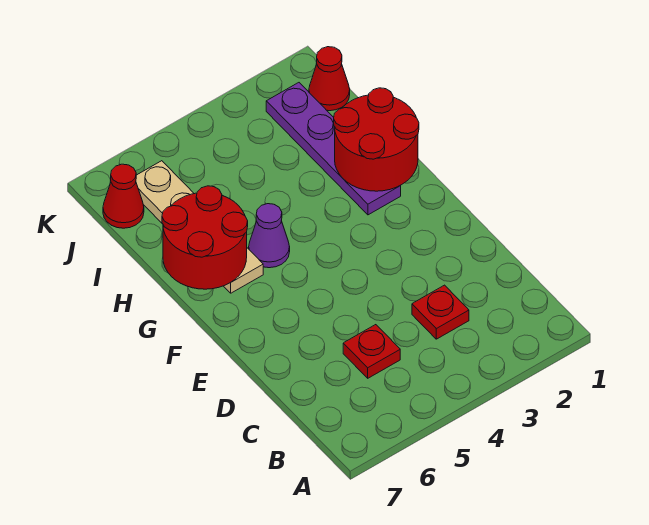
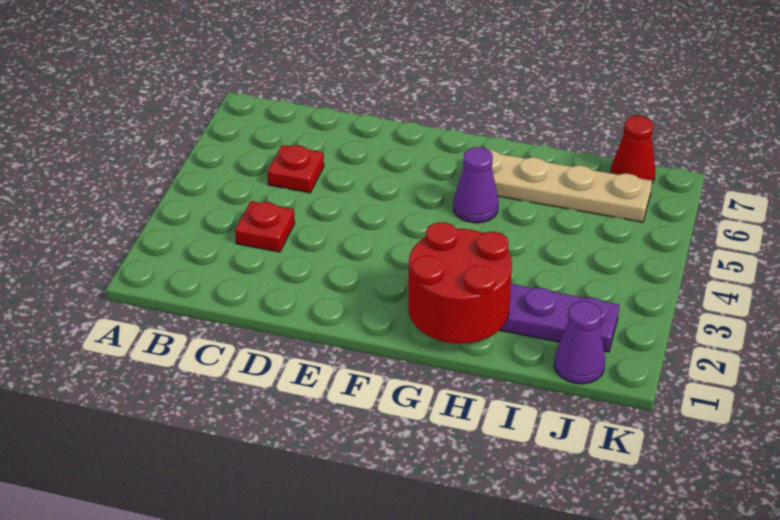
red 2x2 round brick [162,186,248,289] -> none
red 1x1 cone [309,47,350,111] -> purple 1x1 cone [554,301,605,384]

